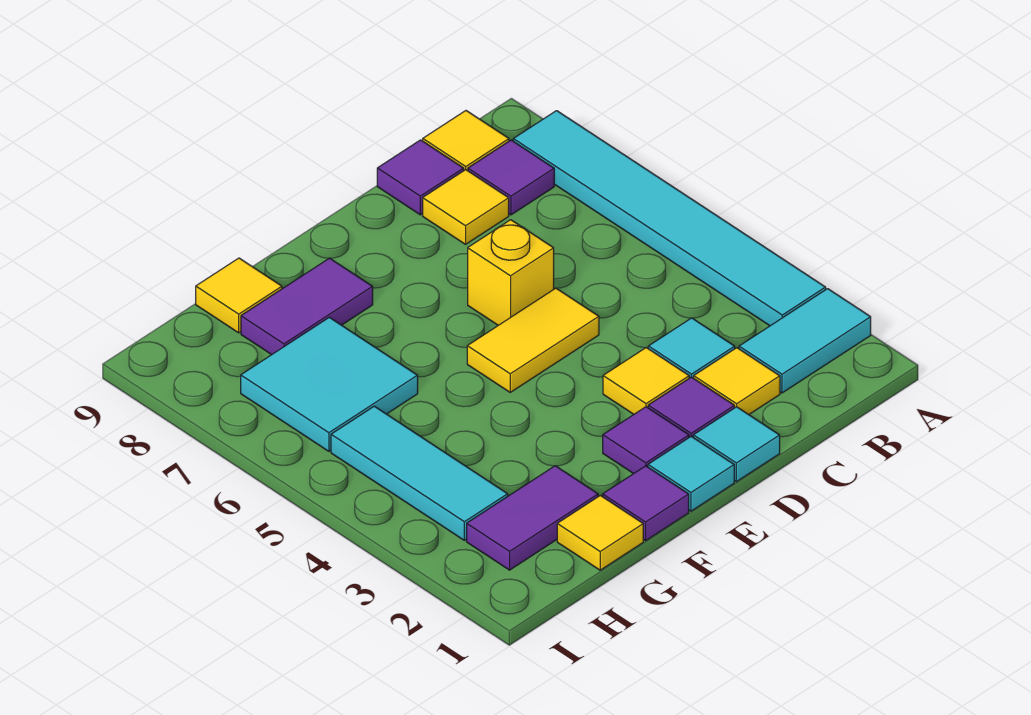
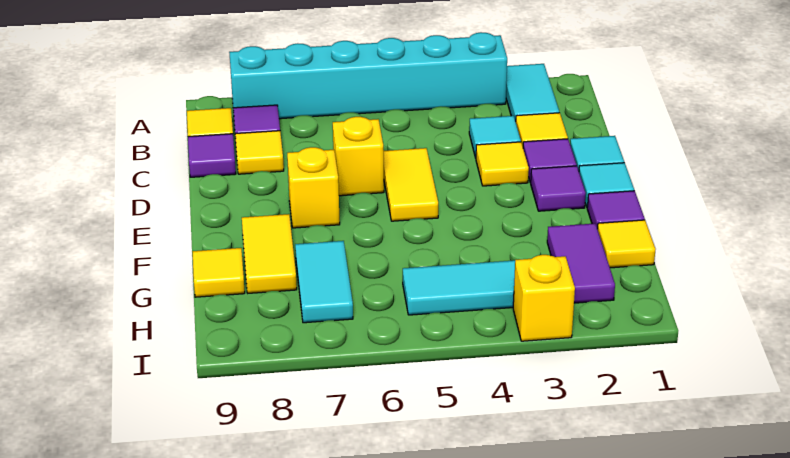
cyan 1x6 tile [513,111,826,326] -> cyan 1x6 brick [229,32,507,119]
none -> yellow 1x1 brick [287,147,340,228]
purple 1x2 tile [241,258,373,355] -> yellow 1x2 tile [242,214,297,293]
cyan 2x2 tile [241,317,418,451] -> cyan 1x2 tile [295,241,353,323]
none -> yellow 1x1 brick [513,255,575,341]

